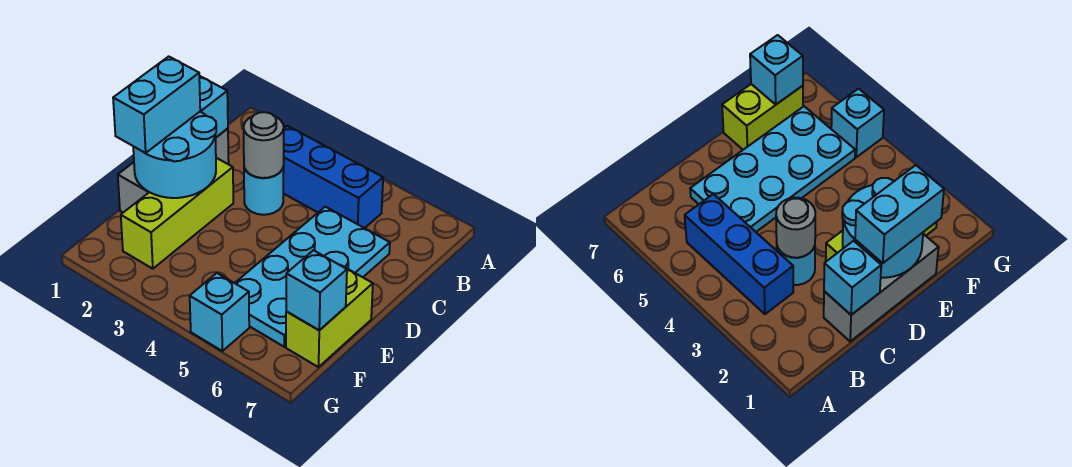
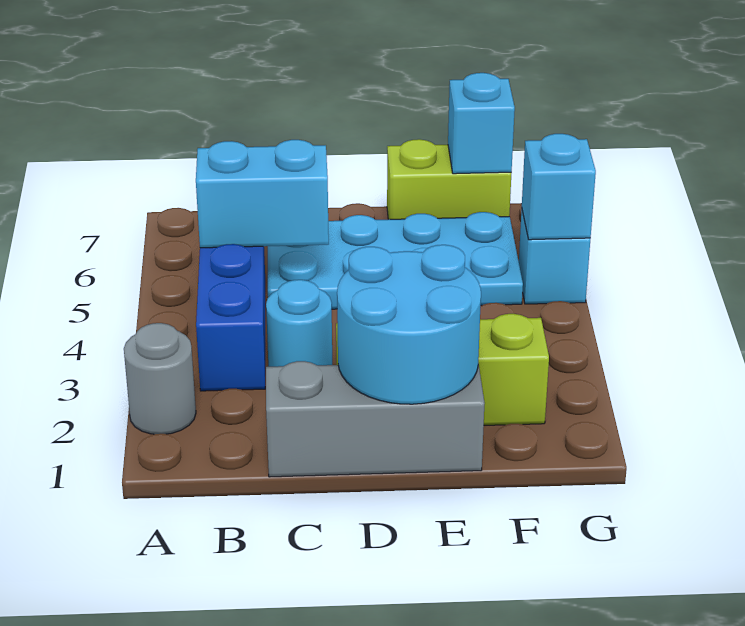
cyan 1x1 brick [199,76,228,138] -> cyan 1x1 brick moved to [522,134,596,240]
grey 1x1 round brick [244,112,284,178] -> grey 1x1 round brick moved to [124,323,196,434]
cyan 1x2 brick [113,56,200,153] -> cyan 1x2 brick moved to [196,140,329,248]

